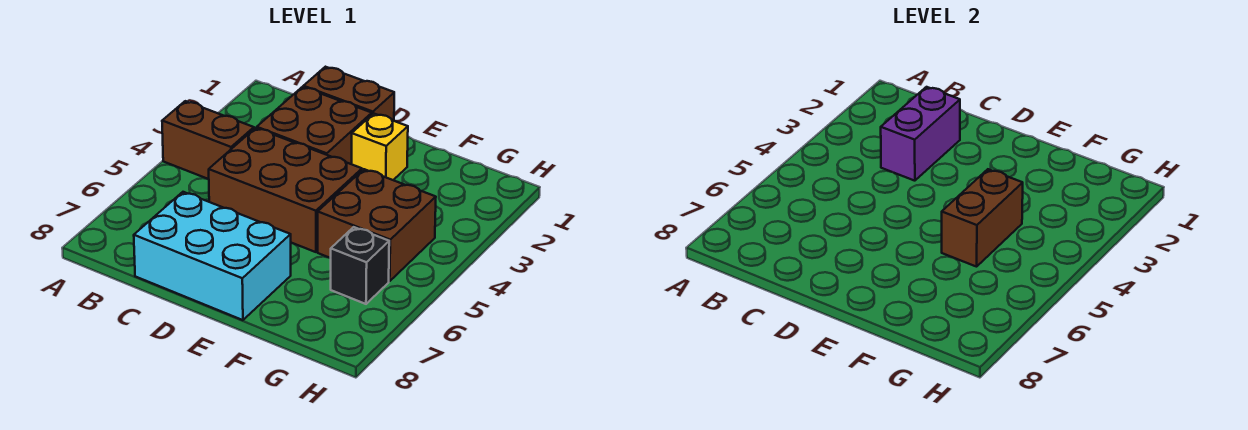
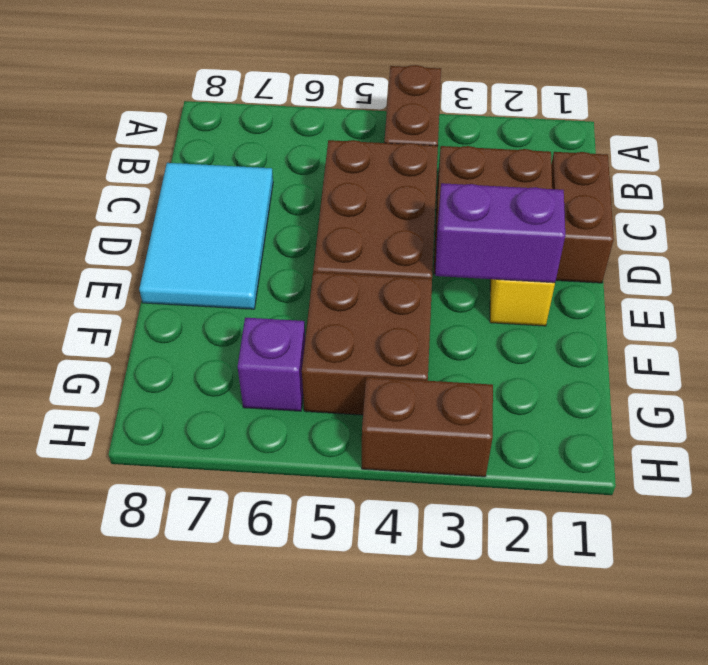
purple 1x2 brick [881,87,960,181] -> purple 1x2 brick moved to [435,183,565,283]
cyan 2x3 brick [134,192,291,320] -> cyan 2x3 tile [139,163,273,309]
brown 1x2 brick [942,169,1023,267] -> brown 1x2 brick moved to [362,377,493,477]
black 1x1 brick [331,227,389,304] -> purple 1x1 brick [238,318,305,411]

